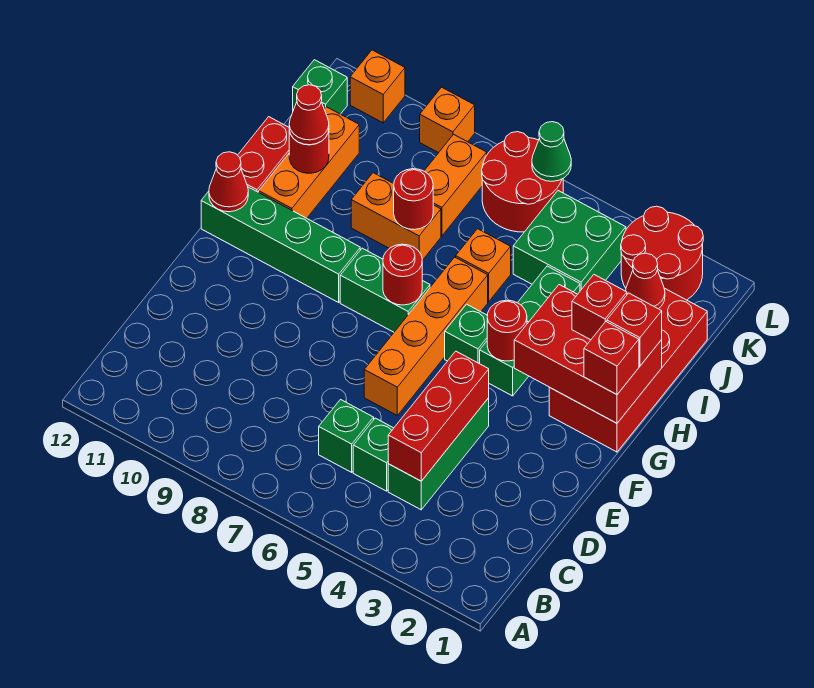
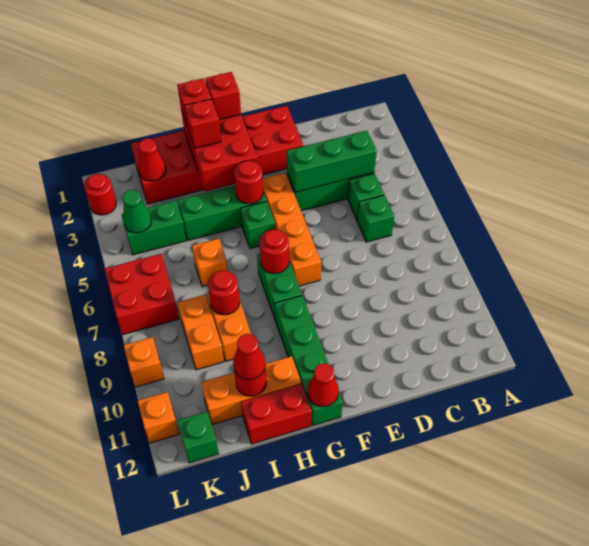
red 1x3 brick [388,351,489,481] -> green 1x3 brick [287,131,377,192]
orange 1x4 brick [364,257,488,415] -> orange 1x4 brick turned to [263,173,321,286]
red 2x4 brick [549,288,707,452] -> red 2x6 brick [131,106,303,204]
green 2x2 brick [513,191,626,291] -> green 1x2 brick [121,201,186,255]
orange 1x2 brick [424,134,487,236] -> orange 1x2 brick turned to [177,295,224,370]
red 2x2 round brick [621,206,703,300] -> red 1x1 round brick [84,174,116,215]
red 2x2 round brick [482,132,563,232] -> red 2x2 brick [105,254,179,335]
green 1x1 cone [532,122,571,181] -> green 1x1 cone moved to [123,190,152,233]

